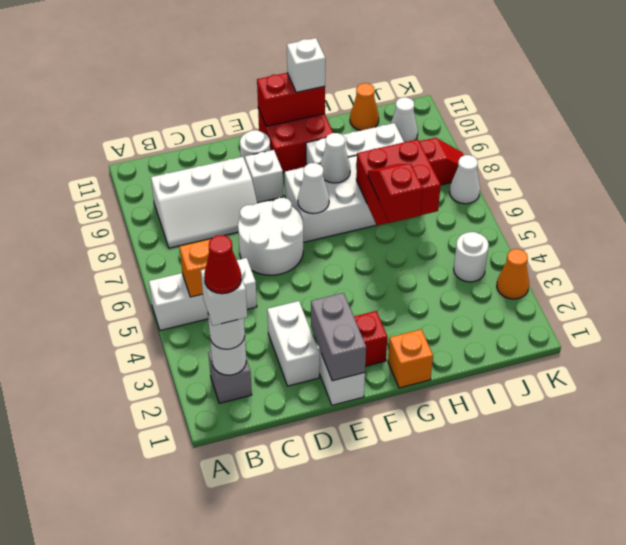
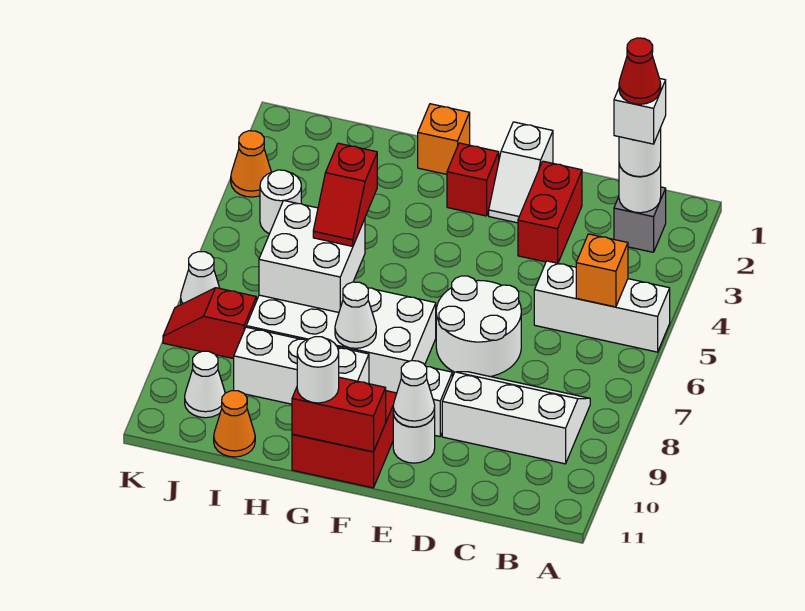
white 1x2 brick [267,301,320,386] -> red 1x2 brick [518,161,582,263]
grey 1x2 brick [311,293,366,381] -> none
white 1x1 cone [298,163,329,214] -> white 1x1 cone moved to [393,361,435,427]
white 1x1 brick [287,38,325,92] -> white 1x1 round brick [297,337,339,403]
red 2x2 brick [356,139,441,225] -> white 2x2 brick [259,200,365,312]

